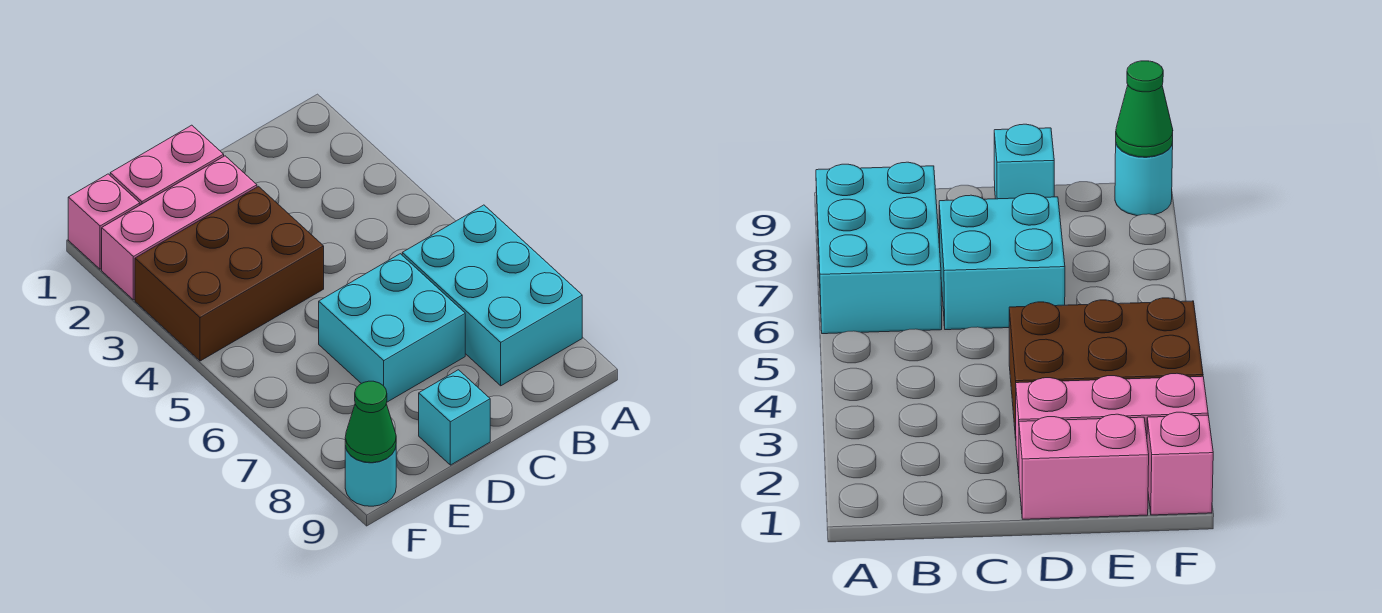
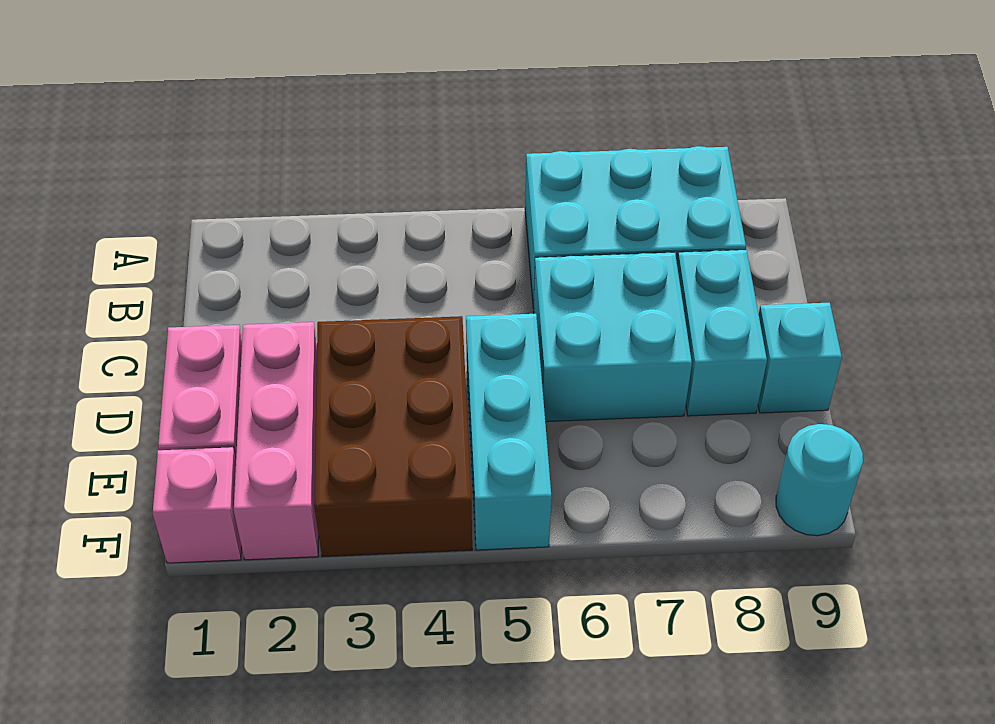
none -> cyan 1x2 brick [677,250,767,416]
none -> cyan 1x3 brick [466,314,552,550]
green 1x1 cone [345,381,396,463] -> none

